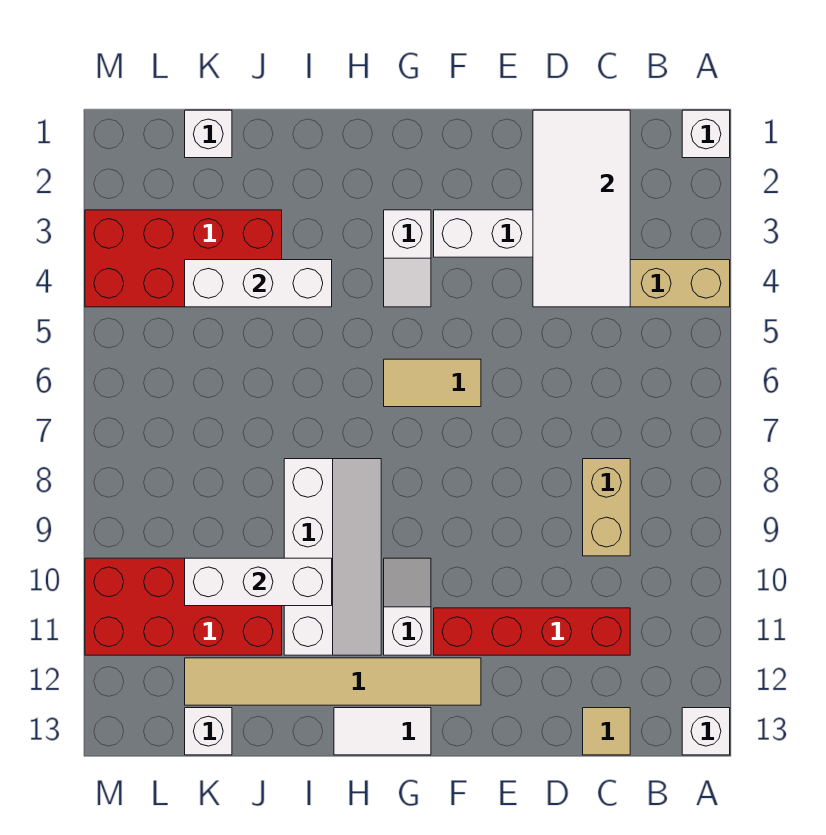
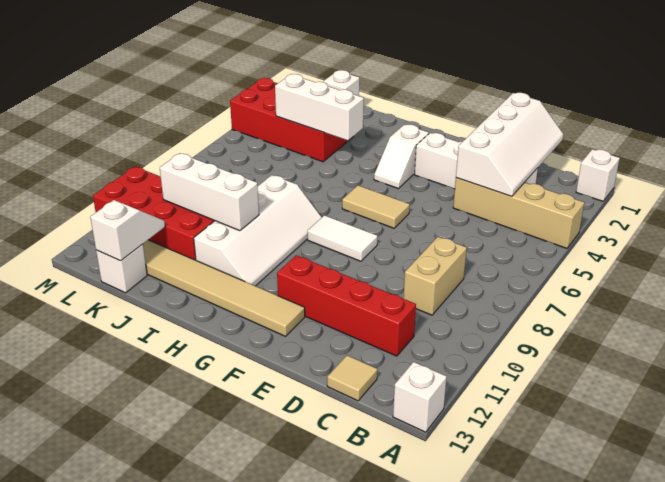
white 2x4 tile [533,110,630,307] -> white 2x4 slope [456,93,563,196]
white 1x2 slope [384,558,431,655] -> white 1x2 slope moved to [90,200,165,261]
white 1x2 tile [334,708,431,755] -> white 1x2 tile moved to [308,215,377,261]

